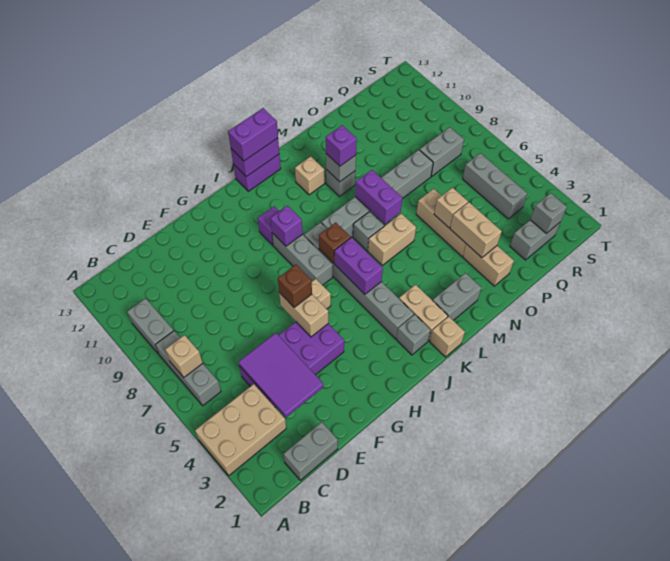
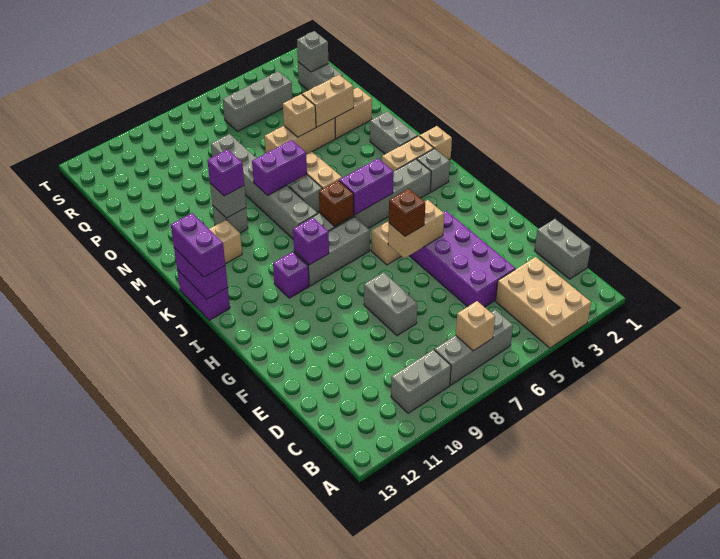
purple 2x3 tile [239,333,324,417] -> none
grey 1x2 brick [420,127,464,176] -> grey 1x2 brick moved to [364,272,417,336]

